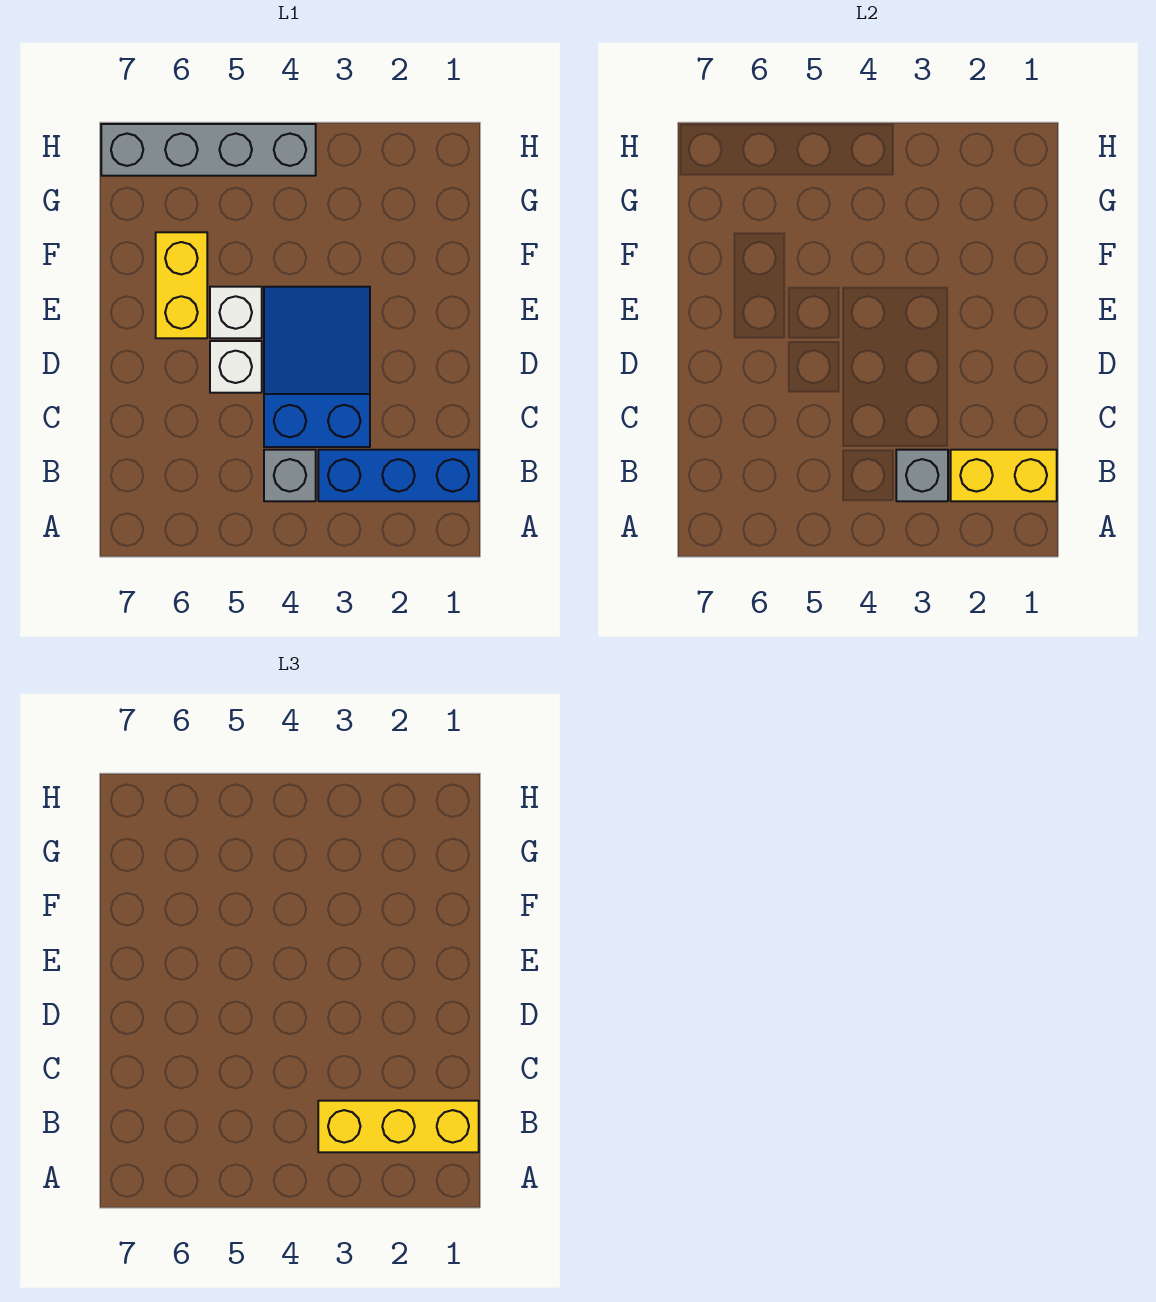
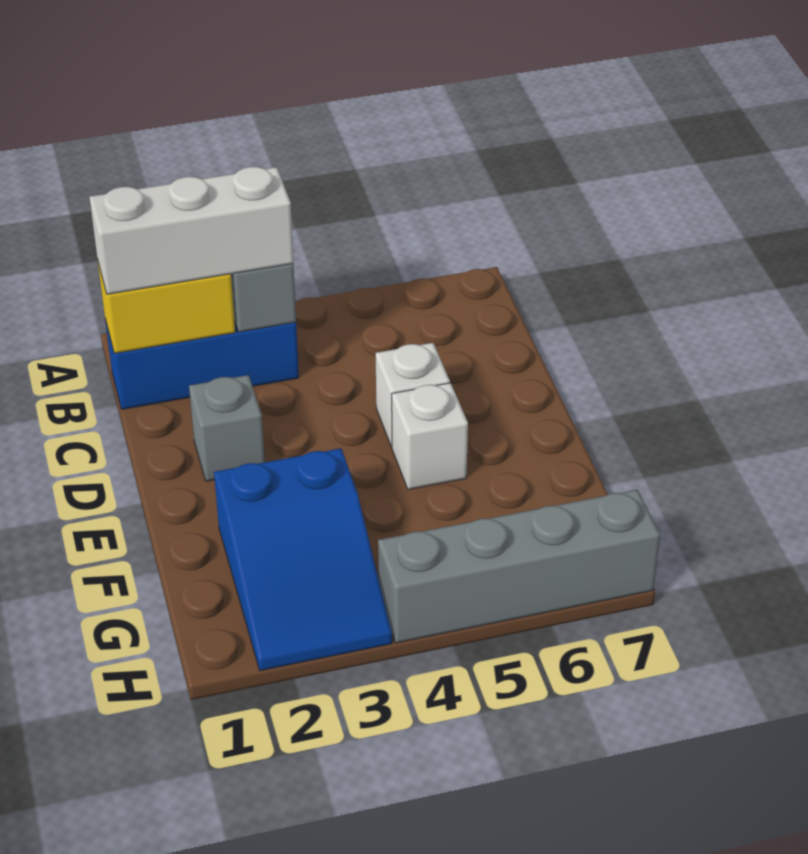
yellow 1x3 brick [318,1101,479,1152] -> white 1x3 brick [90,167,293,294]
grey 1x1 brick [264,450,316,501] -> grey 1x1 brick moved to [189,375,265,481]
blue 2x3 slope [264,287,370,447] -> blue 2x3 slope moved to [214,448,392,671]
yellow 1x2 brick [156,232,207,338] -> none

